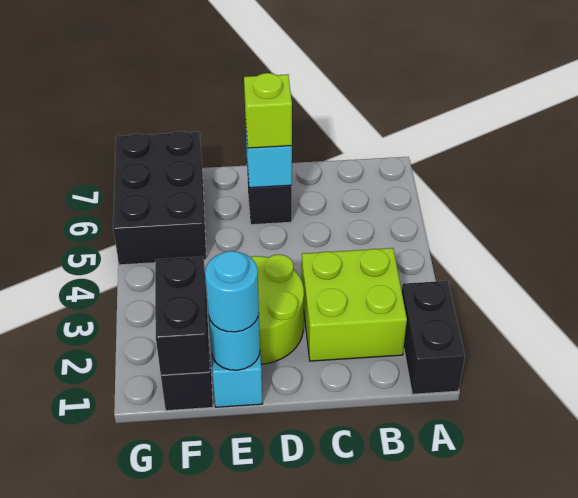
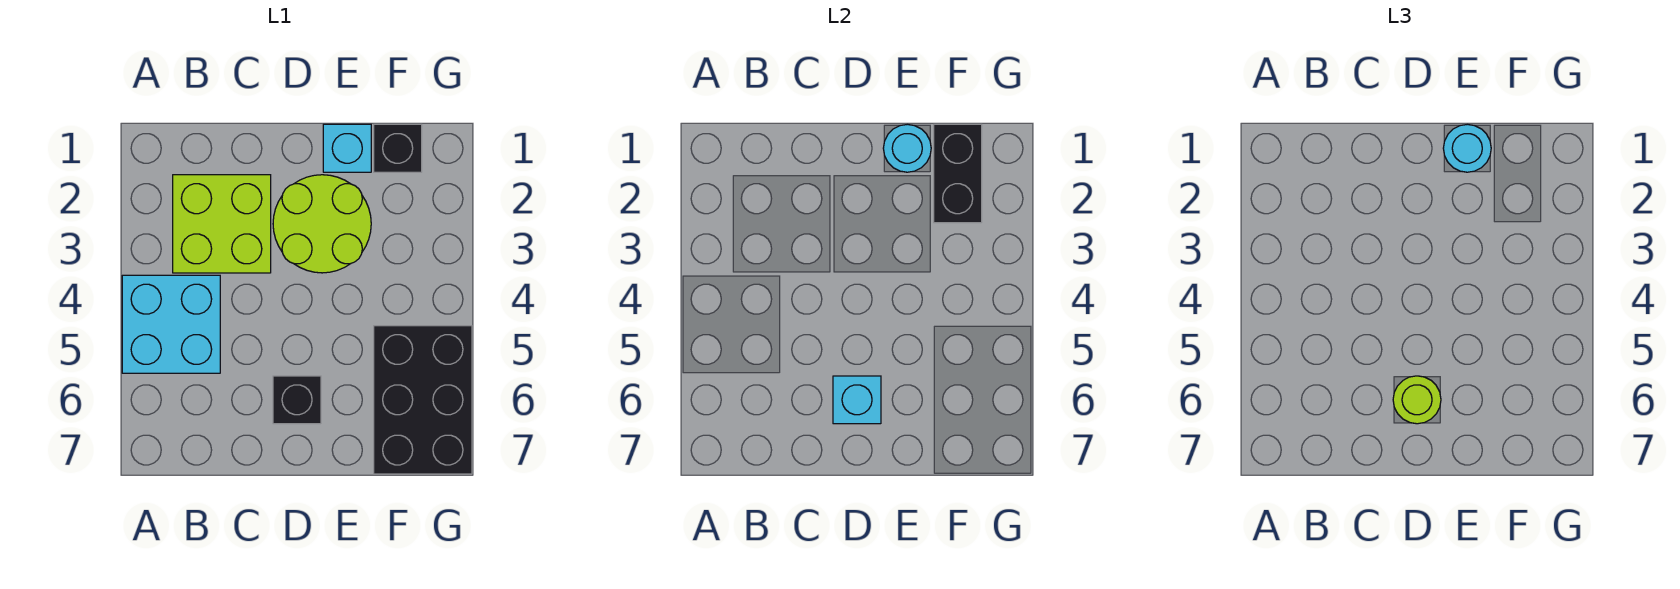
black 1x2 brick [402,281,465,394] -> none
none -> cyan 2x2 brick [122,275,220,373]
lime 1x1 brick [244,73,292,148] -> lime 1x1 round brick [1393,376,1441,424]

